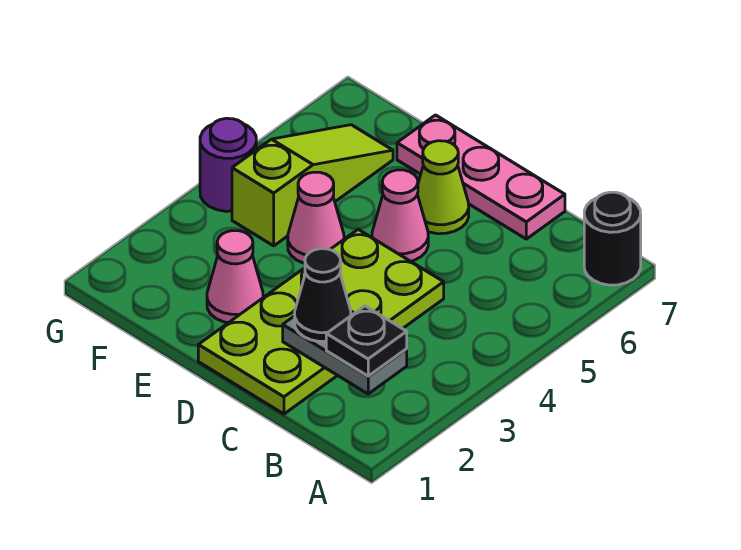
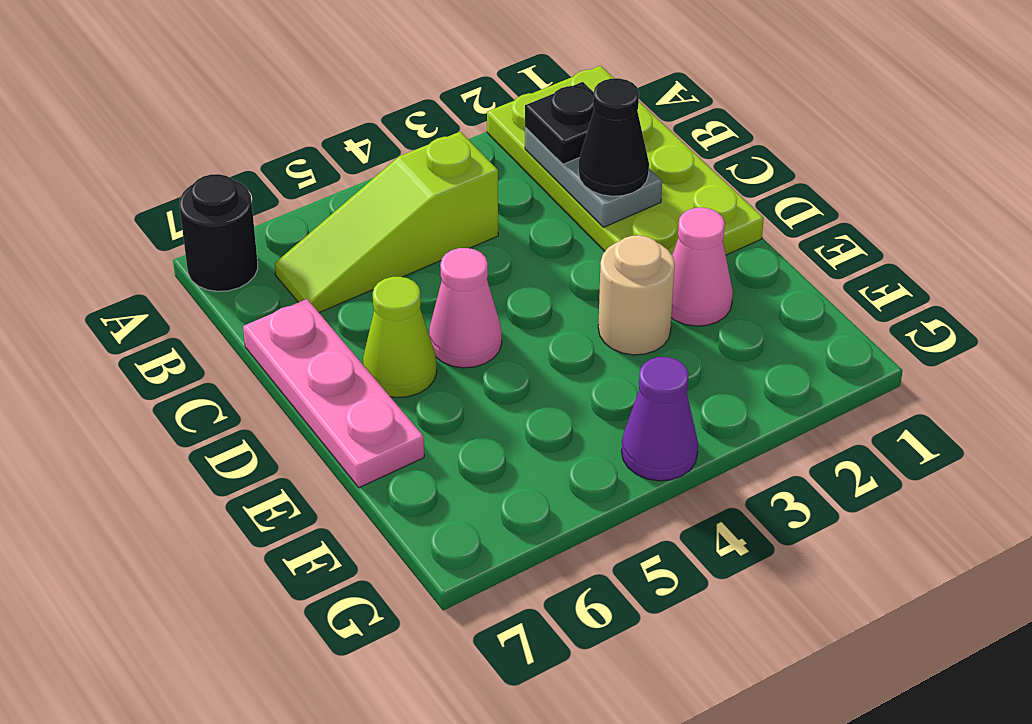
lime 2x4 plate [198,229,444,414] -> lime 2x4 plate turned to [487,66,764,255]
none -> tan 1x1 round brick [598,235,675,355]
pink 1x1 cone [288,172,344,264] -> none
lime 1x3 slope [232,125,393,246] -> lime 1x3 slope moved to [275,132,498,313]
purple 1x1 round brick [200,118,256,211] -> purple 1x1 cone [622,357,698,481]

